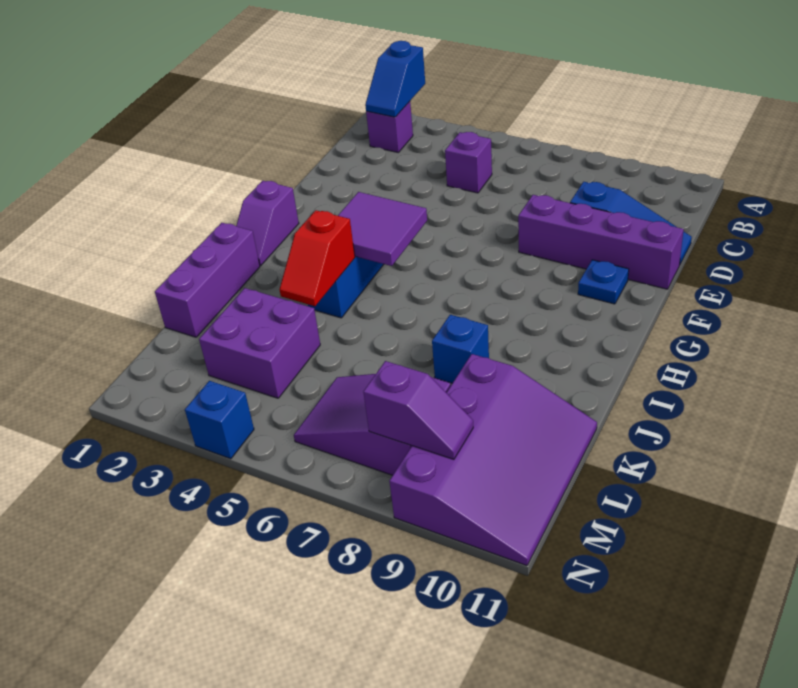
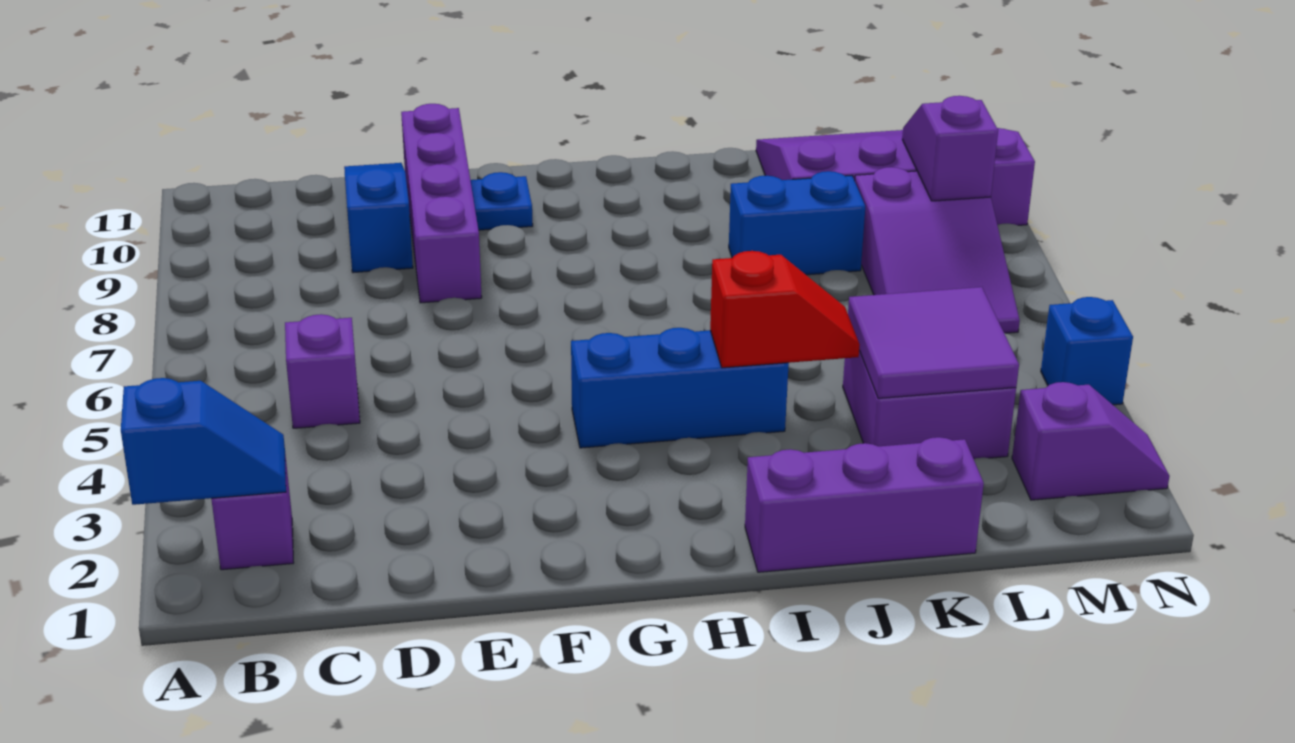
purple 1x2 slope [236,181,299,266] -> purple 1x2 slope moved to [1012,382,1170,500]
purple 2x2 tile [338,192,427,266] -> purple 2x2 tile moved to [848,287,1019,398]
blue 1x1 brick [432,315,489,383] -> blue 1x2 brick [729,171,865,275]

